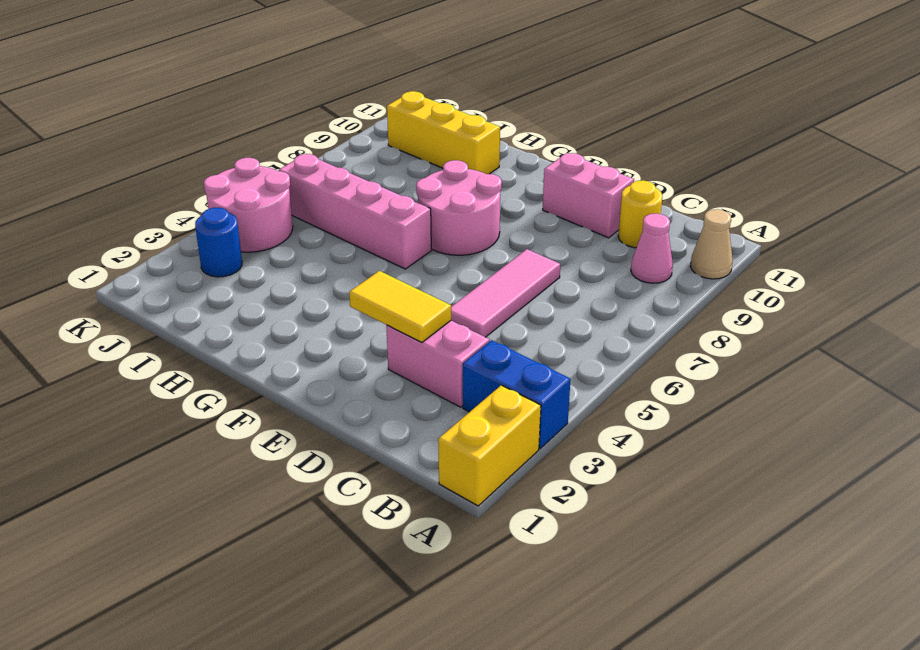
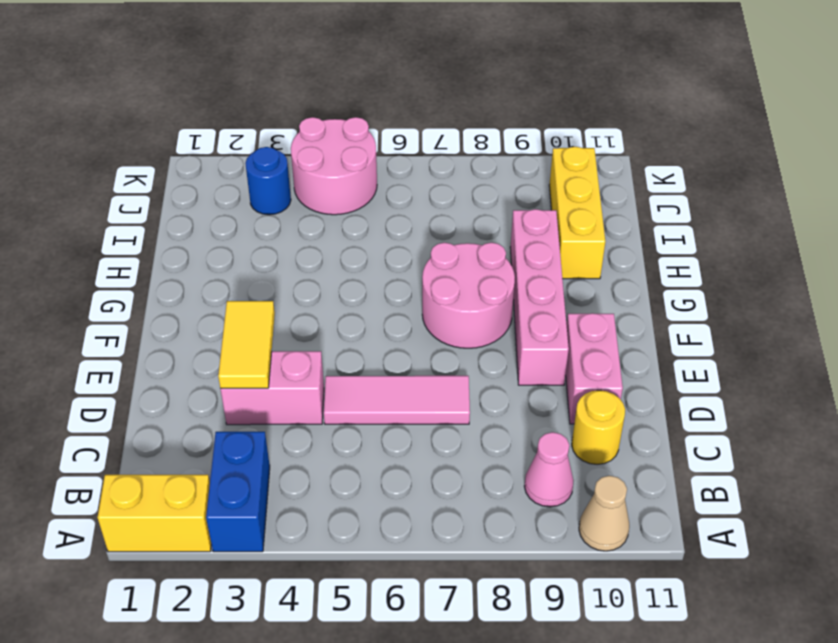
pink 1x2 brick [386,321,490,407] -> pink 1x2 brick turned to [220,351,324,425]
pink 1x4 brick [279,154,431,269] -> pink 1x4 brick moved to [510,209,569,385]

